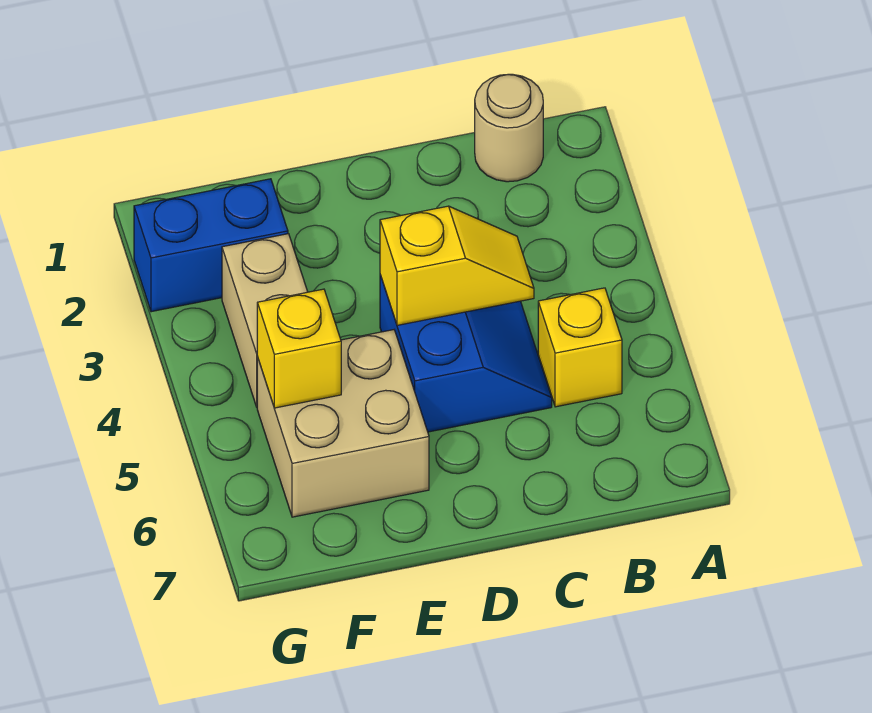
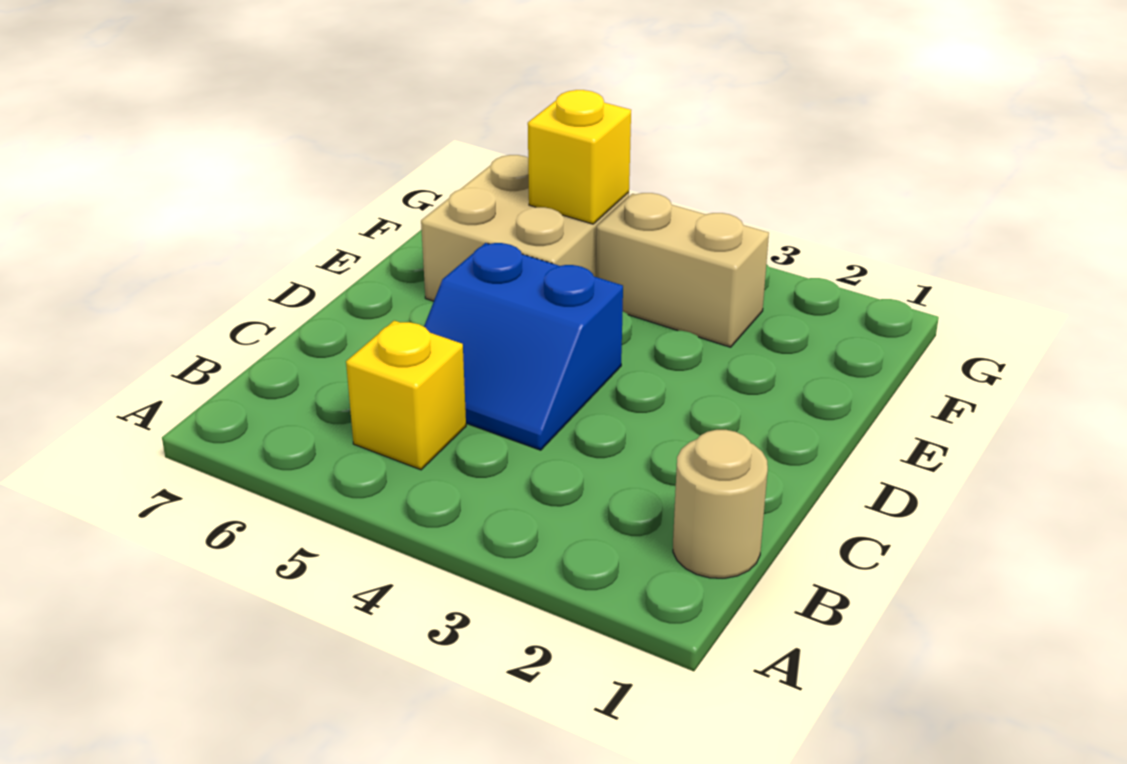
yellow 1x2 slope [380,206,534,325] -> none
blue 1x2 brick [134,179,288,312] -> none

